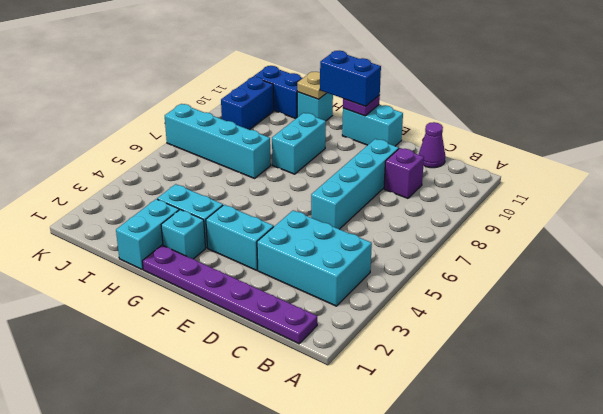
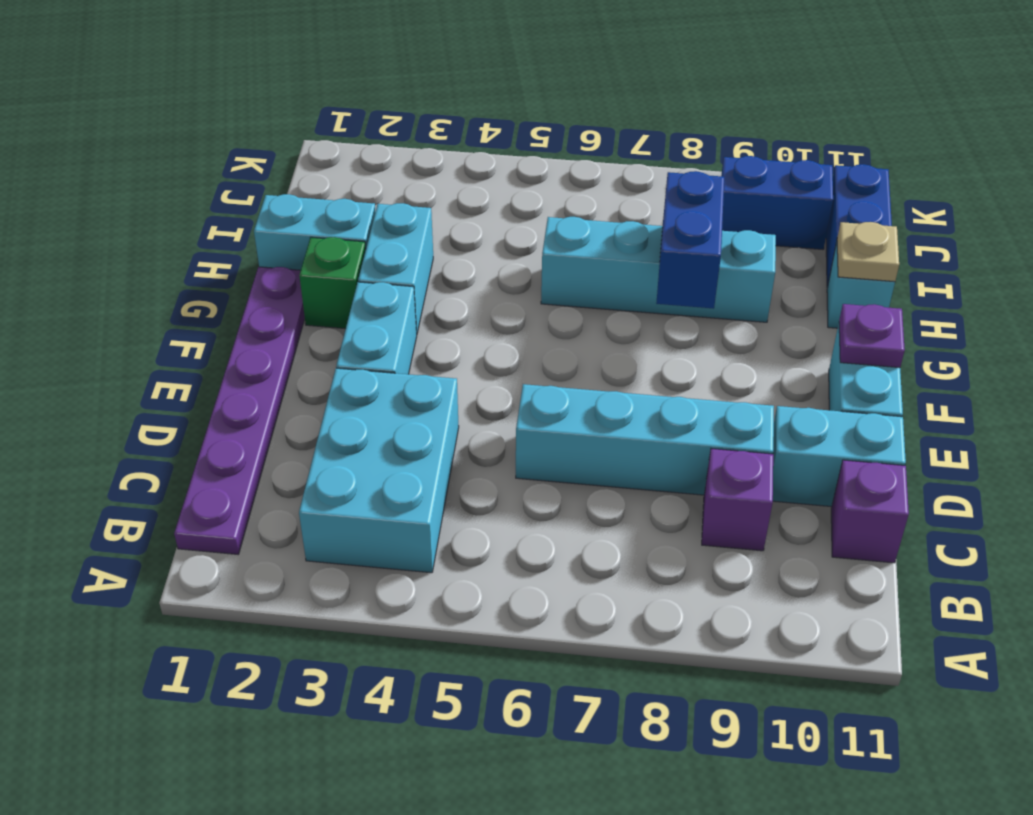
purple 1x1 cone [419,122,445,168] -> purple 1x1 brick [831,460,909,563]
blue 1x2 brick [320,51,381,106] -> blue 1x2 brick moved to [656,171,724,309]
cyan 1x1 brick [161,209,205,259] -> green 1x1 brick [299,237,366,329]
cyan 1x2 brick [272,113,326,174] -> cyan 1x2 brick moved to [773,406,906,507]
cyan 1x4 brick [165,104,271,178] -> cyan 1x4 brick turned to [541,217,776,322]

